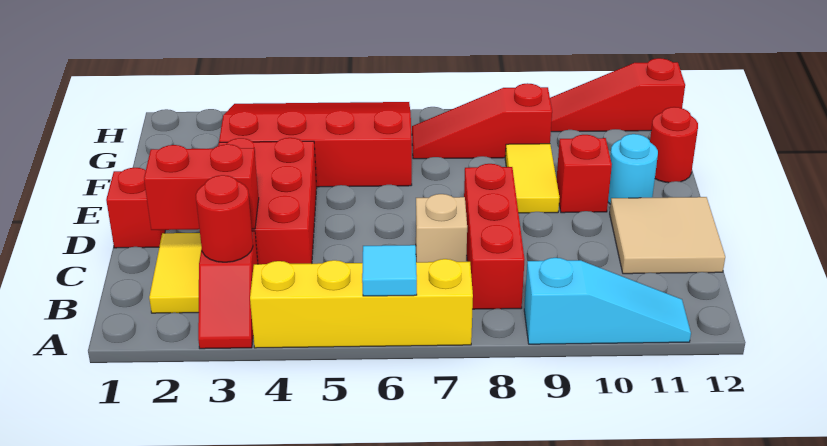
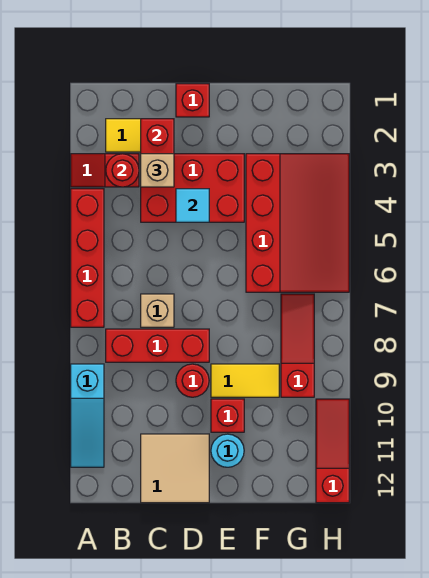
yellow 1x4 brick [250,259,473,348] -> red 1x4 brick [71,189,104,327]
cyan 1x1 tile [362,245,417,296] -> cyan 1x1 tile moved to [176,189,209,222]
none -> tan 1x1 brick [141,154,174,187]
red 1x1 round brick [650,107,698,183] -> red 1x1 round brick moved to [176,364,209,397]

